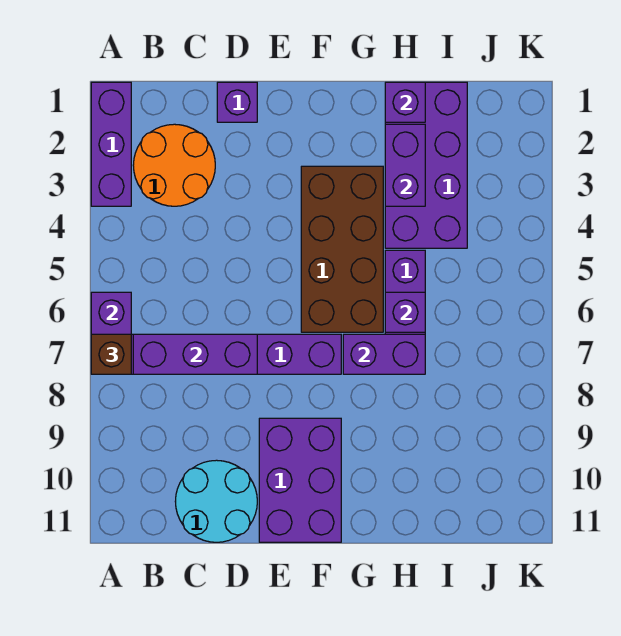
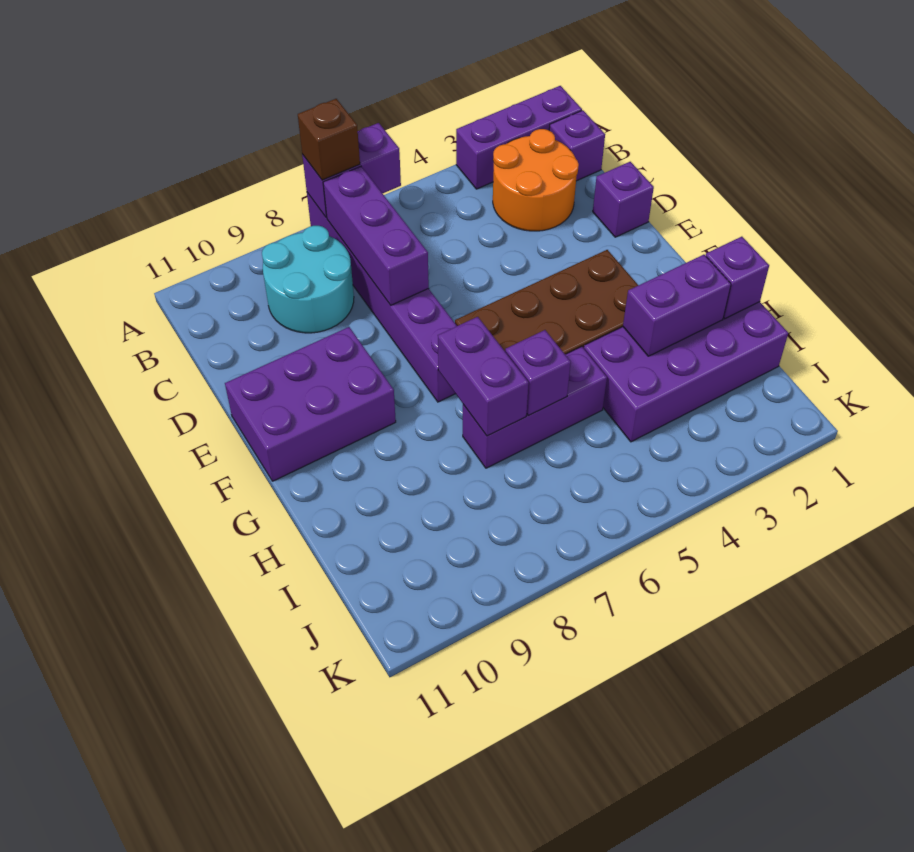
none -> purple 1x1 brick [549,110,605,181]
cyan 2x2 round brick [175,460,257,542] -> cyan 2x2 round brick moved to [262,226,354,333]

